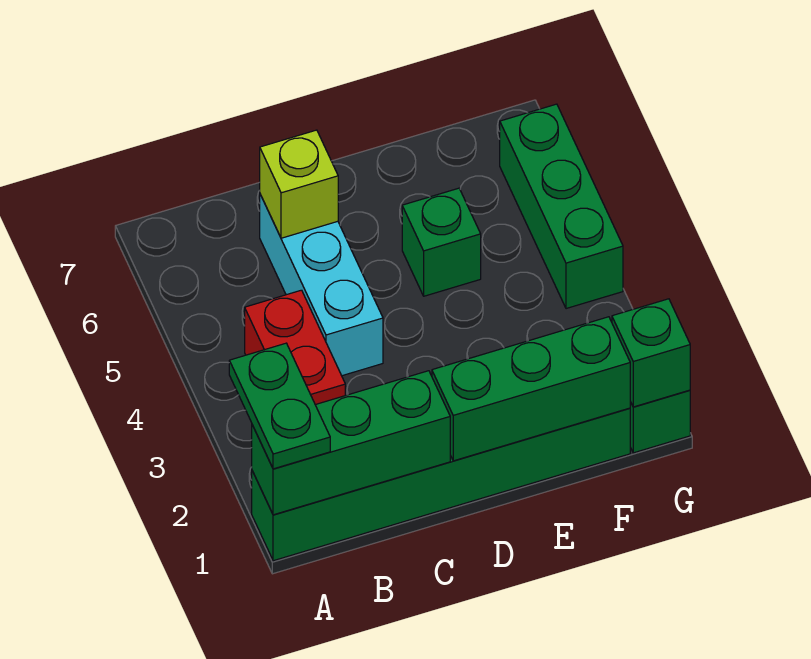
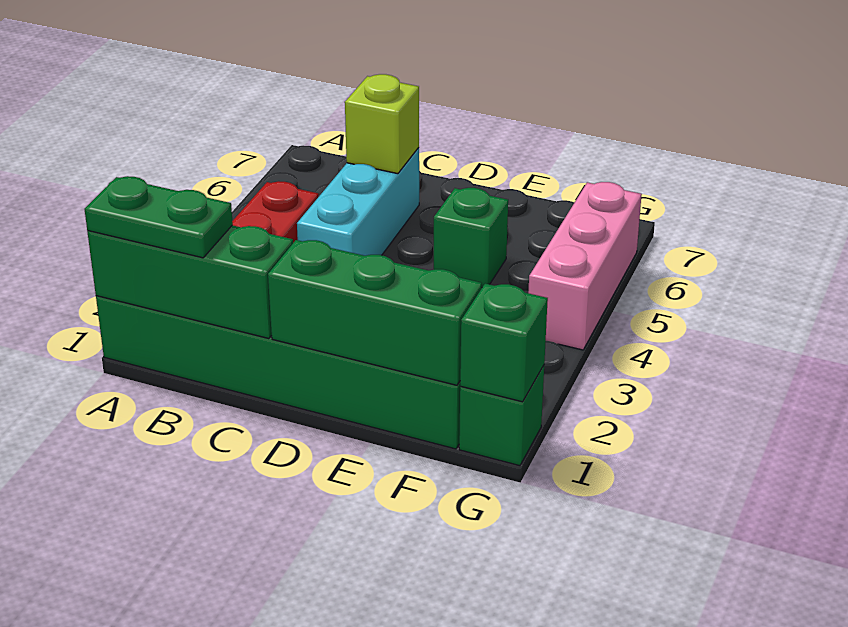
green 1x2 plate [229,343,330,469] -> green 1x2 plate turned to [85,176,233,258]
green 1x3 brick [500,104,623,309] -> pink 1x3 brick [528,182,642,350]

